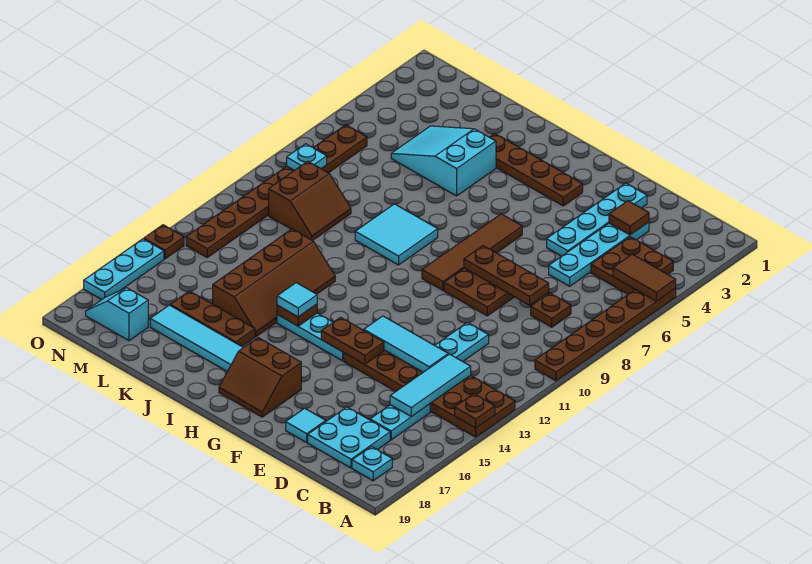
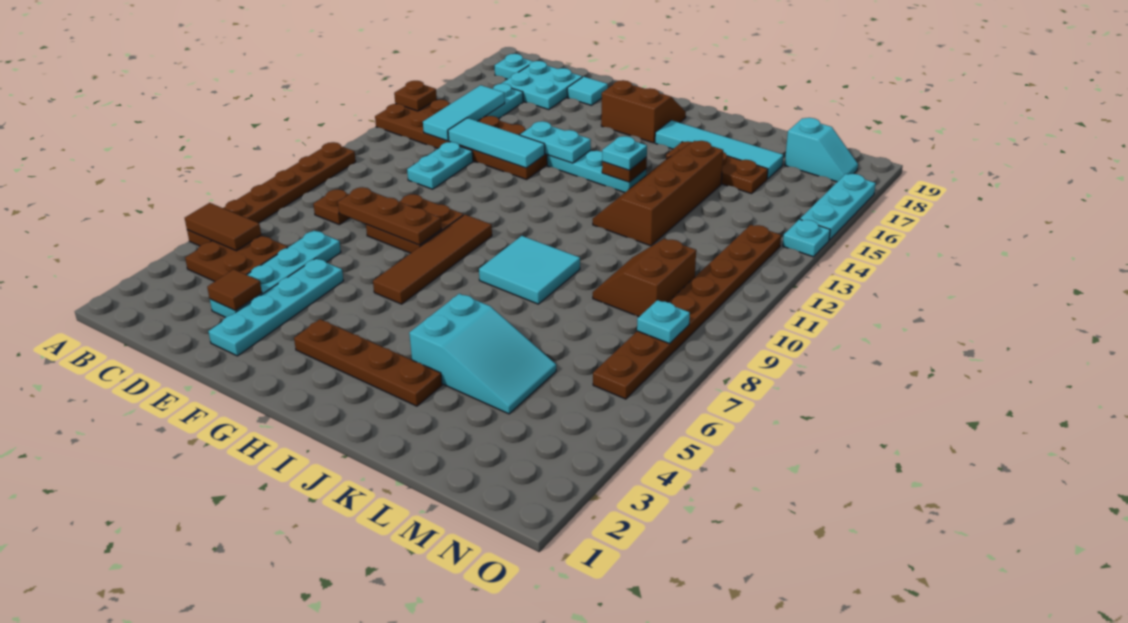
brown 1x2 plate [321,317,384,364] -> cyan 1x2 plate [520,121,591,163]
cyan 1x1 tile [277,283,317,317] -> cyan 1x1 plate [602,136,647,170]
brown 1x1 plate [144,225,184,259] -> cyan 1x1 plate [783,219,830,257]

